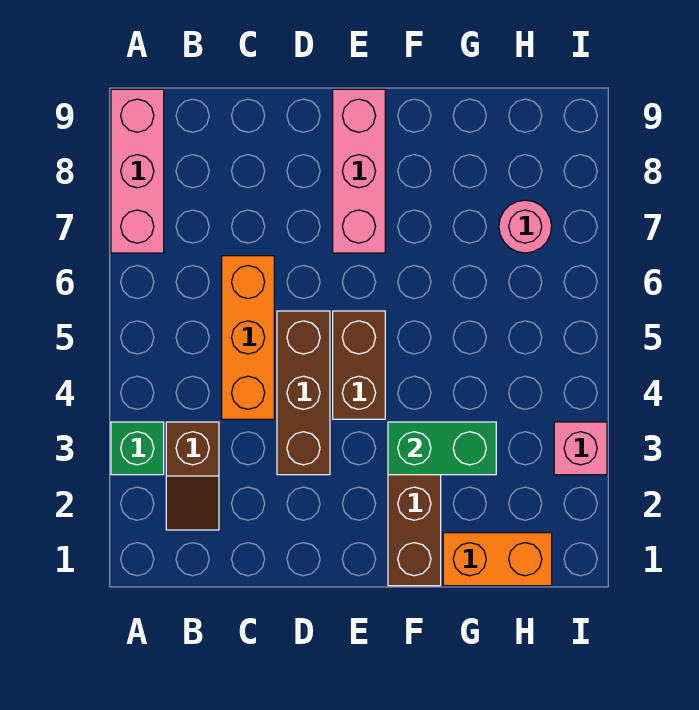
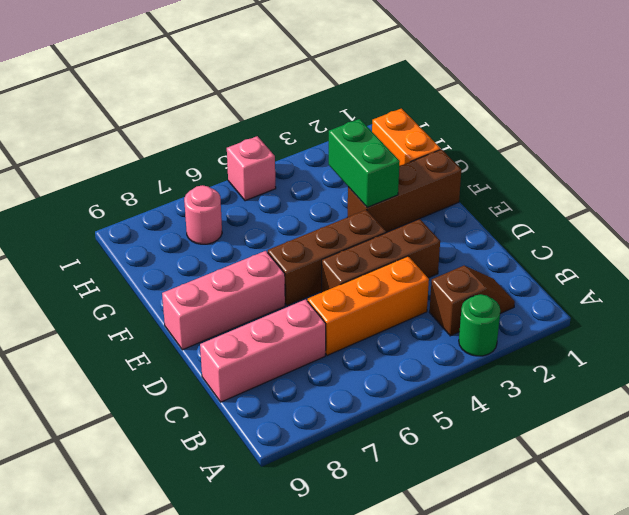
green 1x1 brick [111,422,164,475] -> green 1x1 round brick [459,294,500,356]
pink 1x3 brick [111,89,164,253] -> pink 1x3 brick moved to [200,299,326,402]
brown 1x2 brick [333,311,385,419] -> brown 1x3 brick [268,210,386,305]
pink 1x1 brick [554,422,607,475] -> pink 1x1 brick moved to [227,136,276,201]

